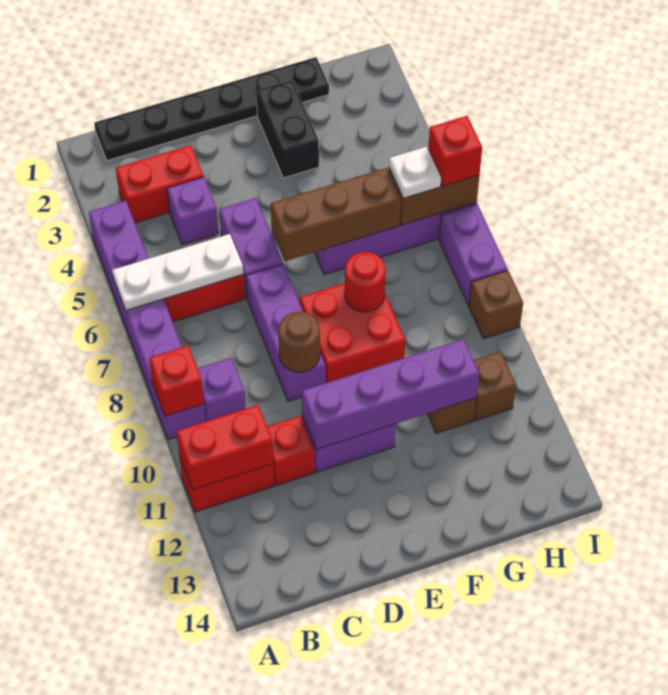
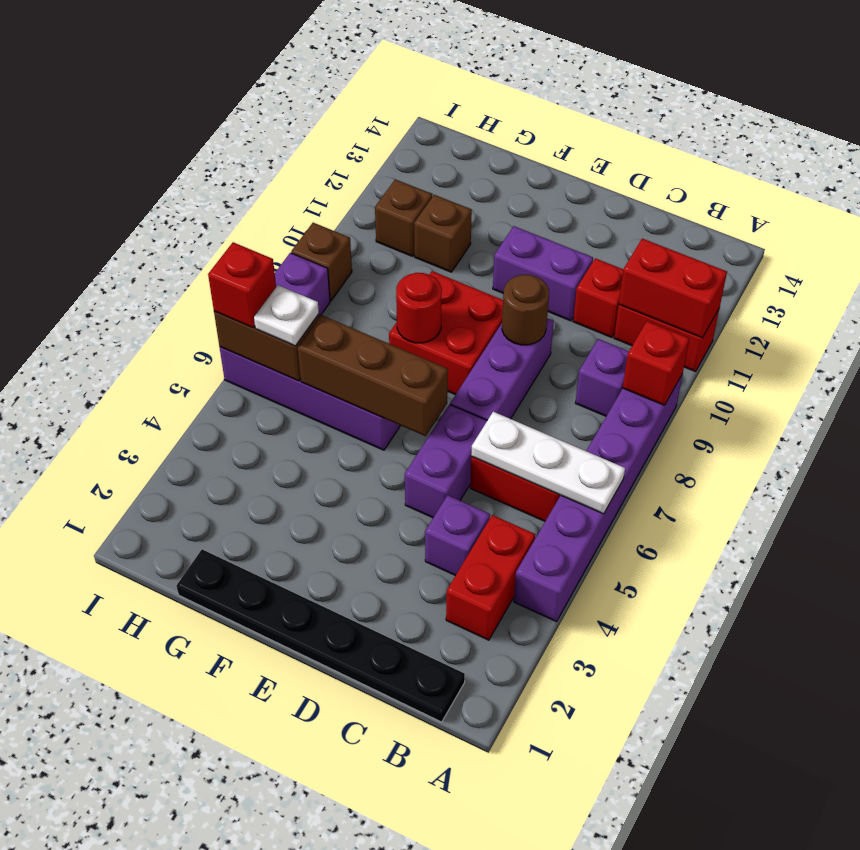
red 1x2 brick [116,145,204,223] -> red 1x2 brick turned to [446,515,535,640]
purple 1x4 brick [302,339,479,449] -> none
black 1x2 brick [256,80,319,178] -> none

